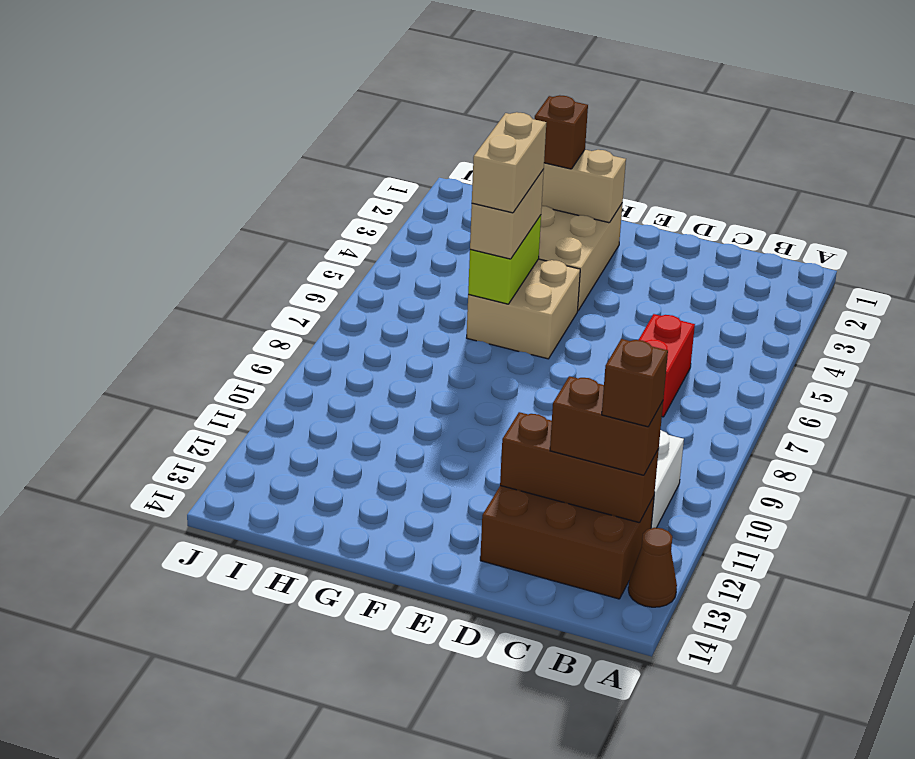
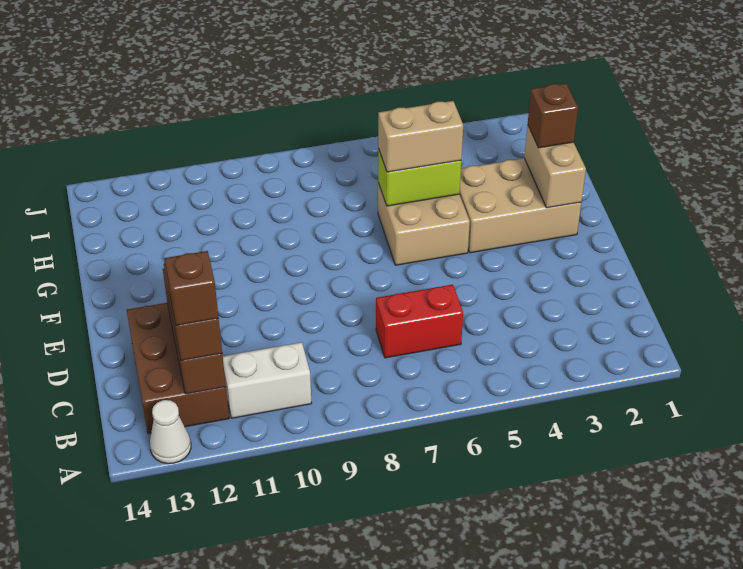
brown 1x1 cone [628,528,677,607] -> white 1x1 cone [150,400,191,464]
tan 1x2 brick [472,112,546,213] -> none

